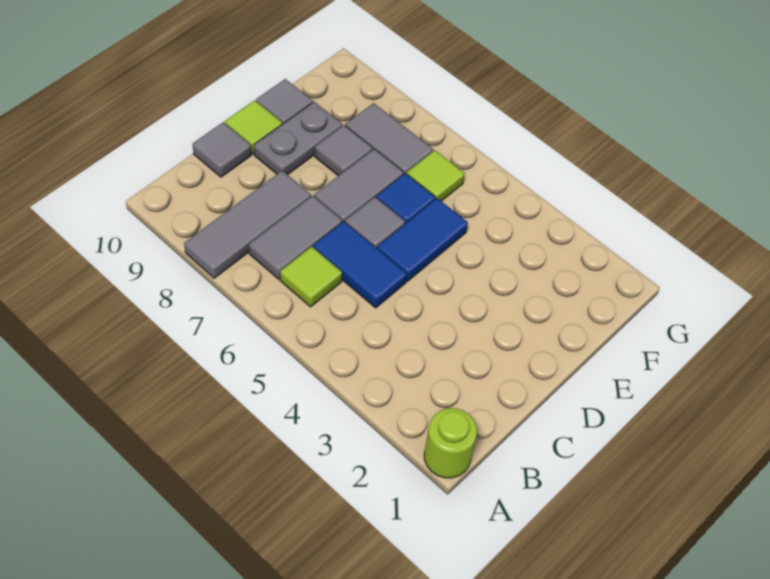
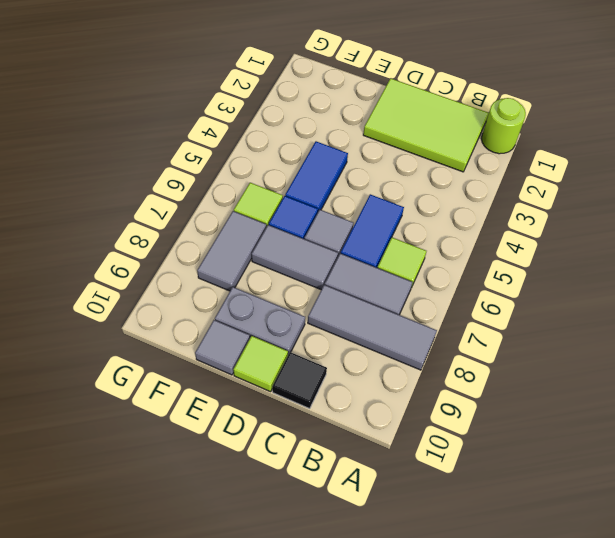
none -> lime 2x3 tile [363,78,489,172]
grey 1x1 tile [193,122,251,177] -> black 1x1 tile [272,352,327,409]
blue 1x2 tile [377,198,468,281] -> blue 1x2 tile turned to [285,141,348,211]
grey 1x1 tile [315,125,373,176] -> none

